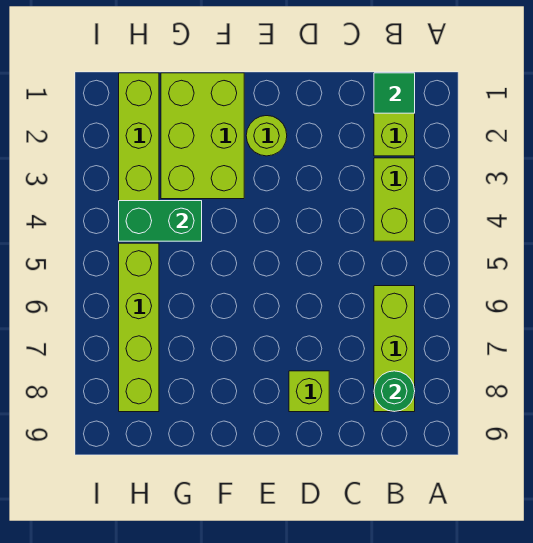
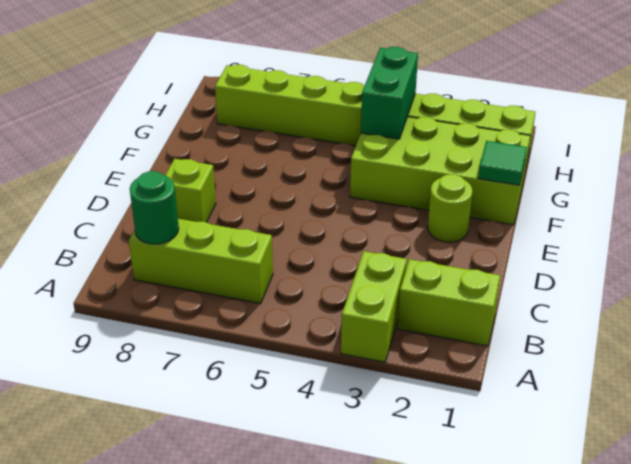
green 1x1 tile [374,73,415,113] -> green 1x1 tile moved to [478,141,527,185]
lime 1x2 brick [374,158,415,241] -> lime 1x2 brick turned to [341,251,407,362]
lime 2x3 brick [161,73,244,199] -> lime 2x4 brick [350,117,530,225]

